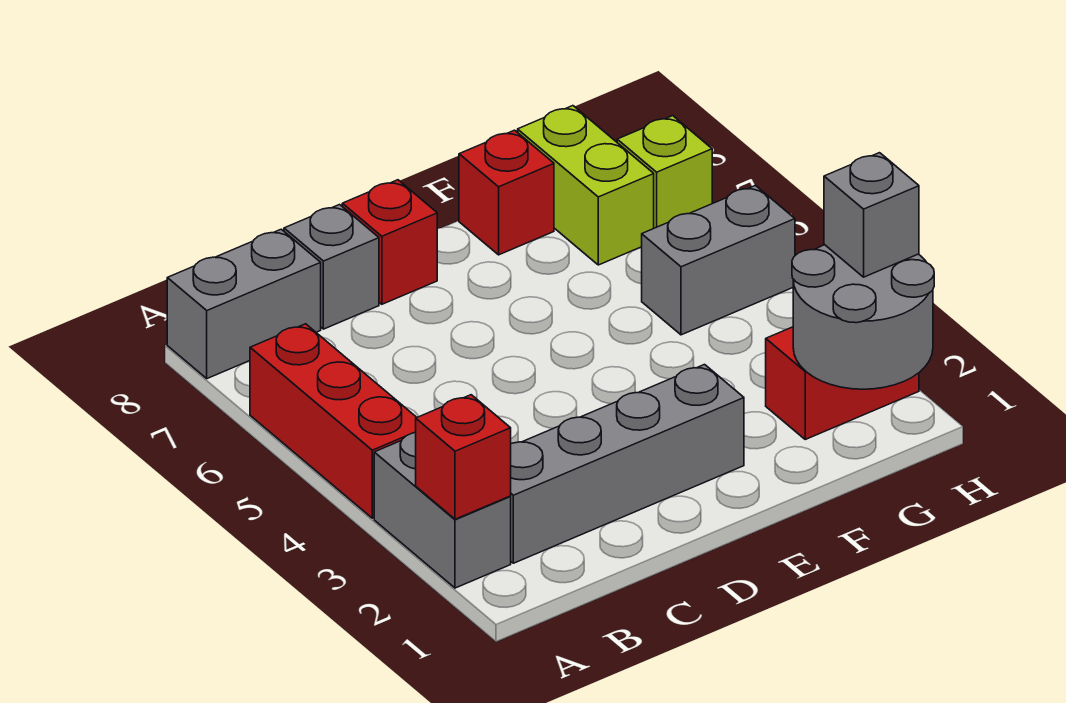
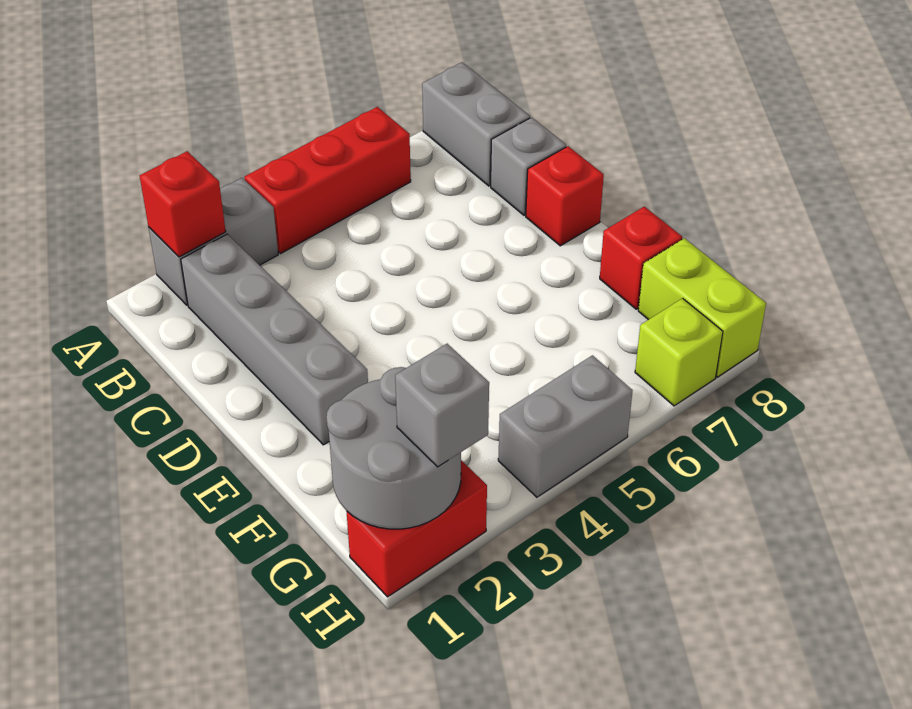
red 1x2 brick [766,327,919,439] -> red 1x2 brick turned to [347,460,487,597]
grey 1x2 brick [642,186,795,335] -> grey 1x2 brick turned to [498,355,633,497]
lime 1x2 brick [518,106,654,265] -> lime 1x2 brick turned to [638,238,766,377]

